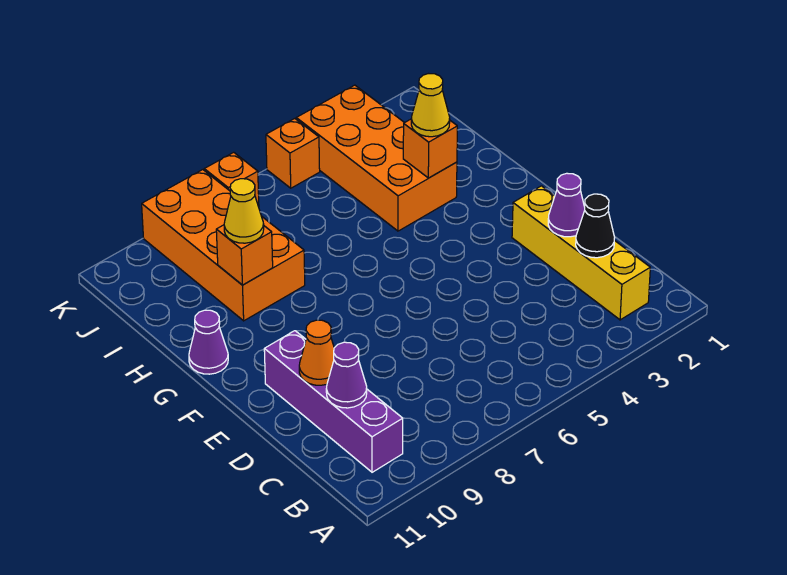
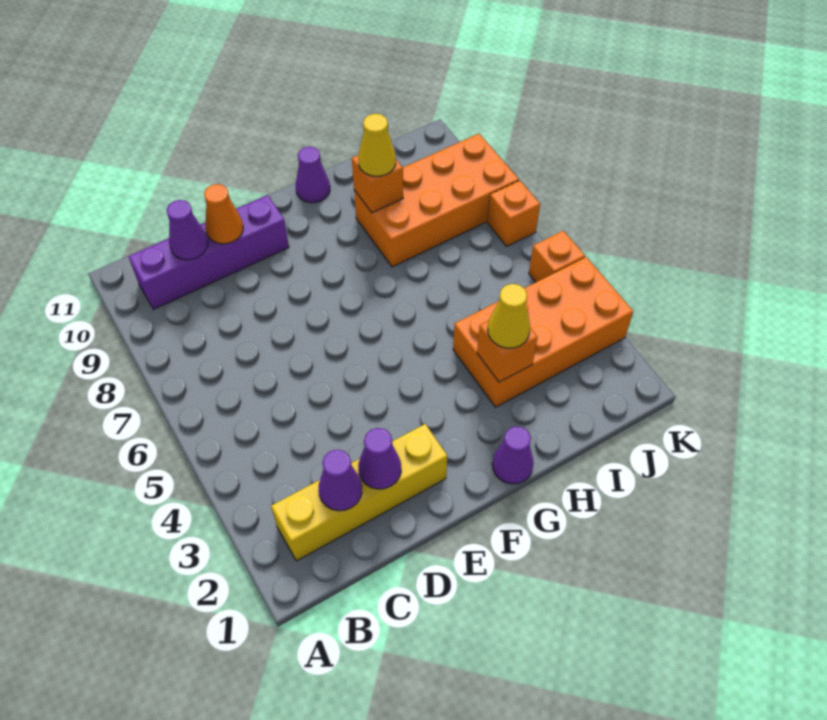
black 1x1 cone [576,194,615,258] -> purple 1x1 cone [319,450,362,511]
none -> purple 1x1 cone [492,426,534,484]

